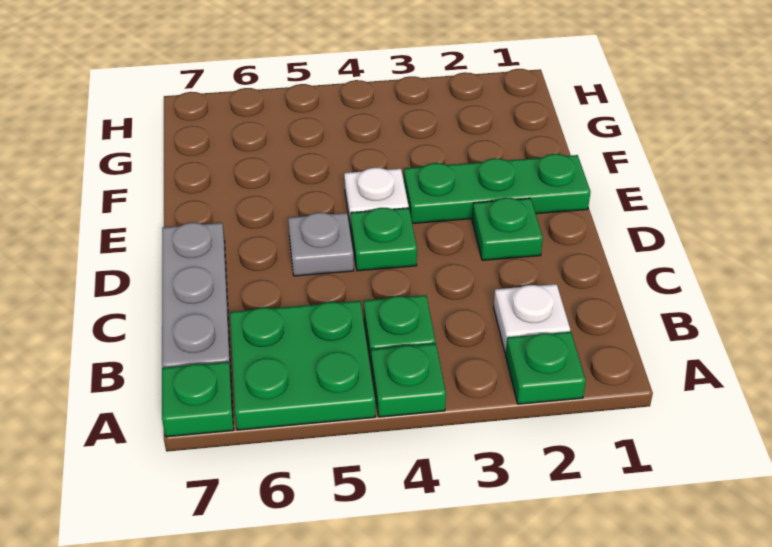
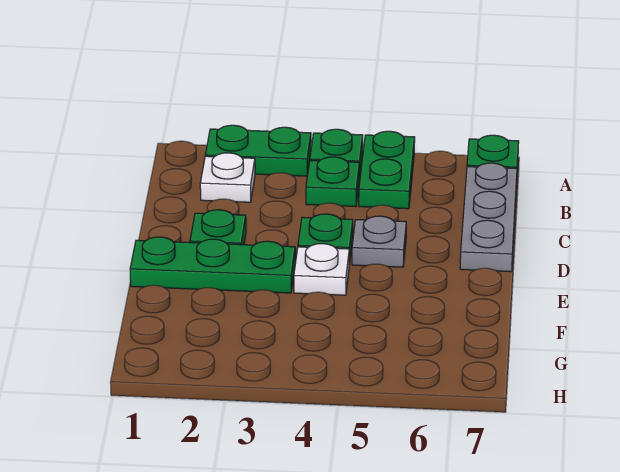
green 1x1 plate [506,332,586,404] -> green 1x2 plate [205,125,311,176]
green 2x2 plate [230,301,375,430] -> green 1x2 plate [359,131,415,209]

